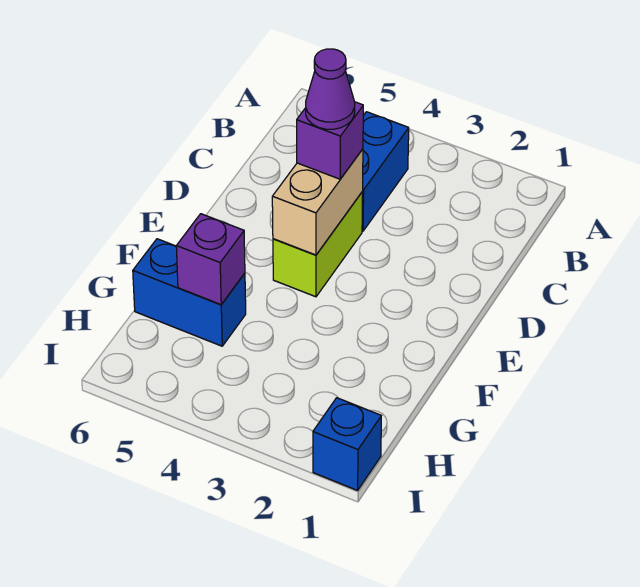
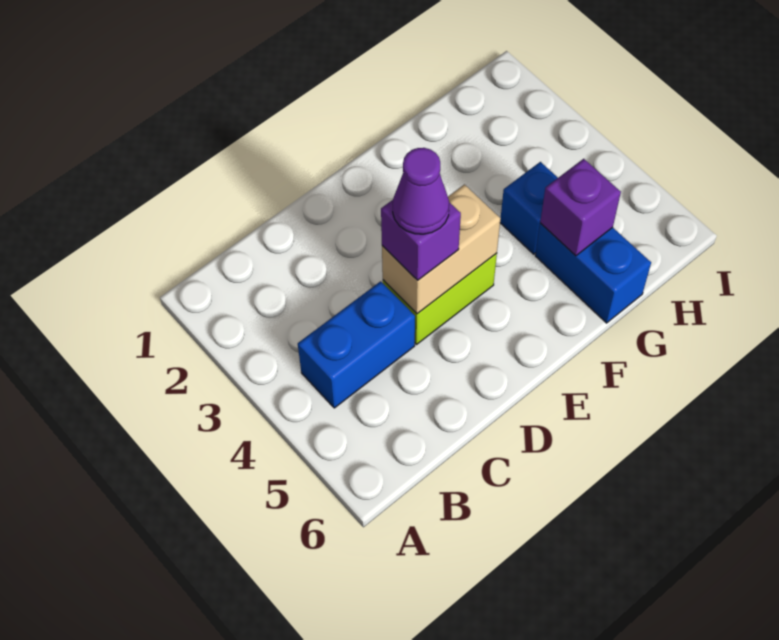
blue 1x1 brick [313,398,381,490] -> blue 1x1 brick moved to [500,162,558,254]

